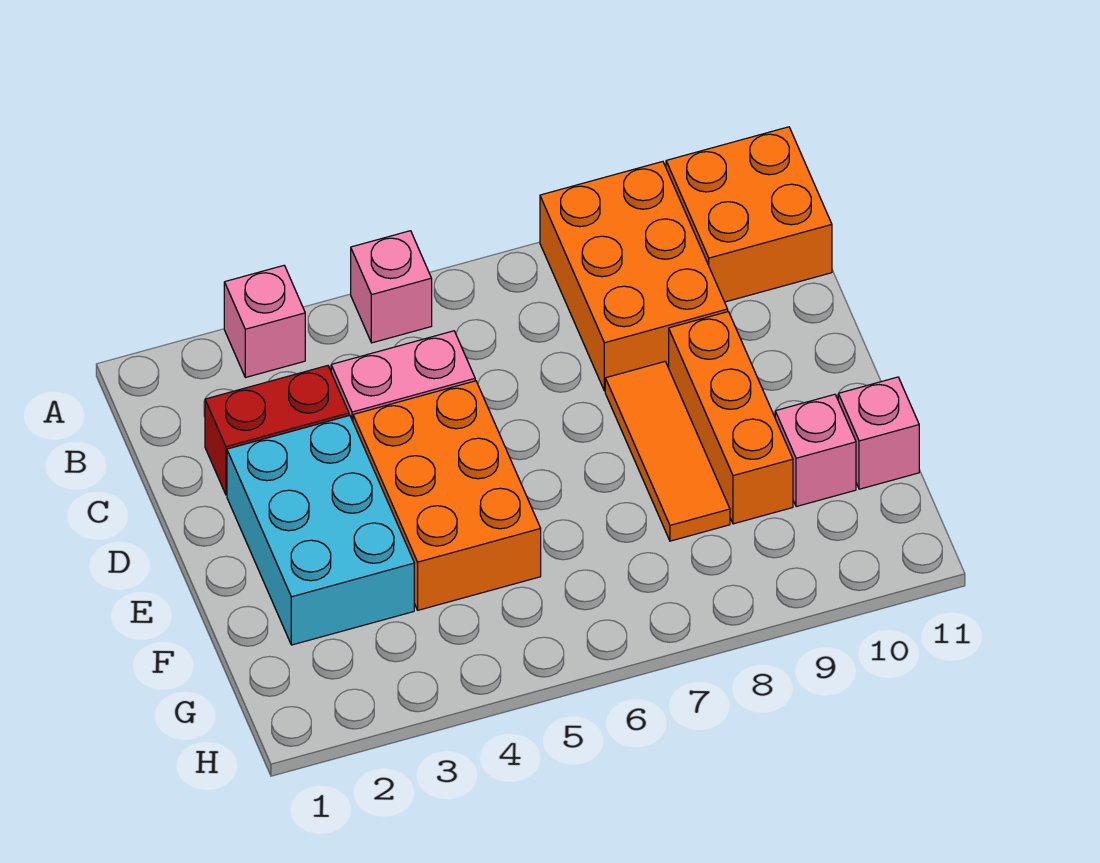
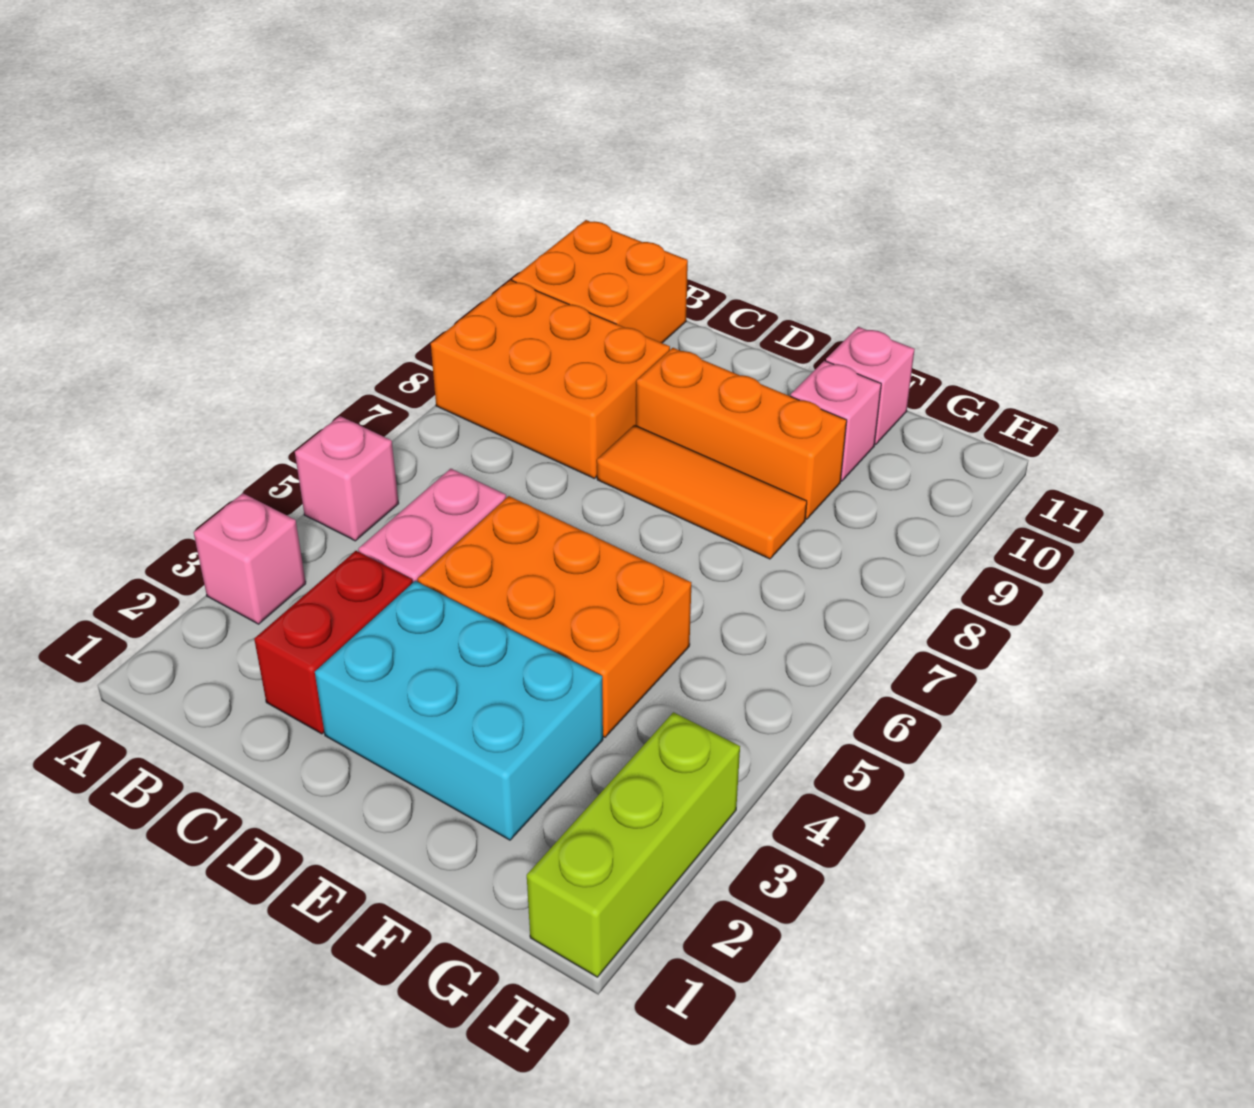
none -> lime 1x3 brick [527,712,740,977]

